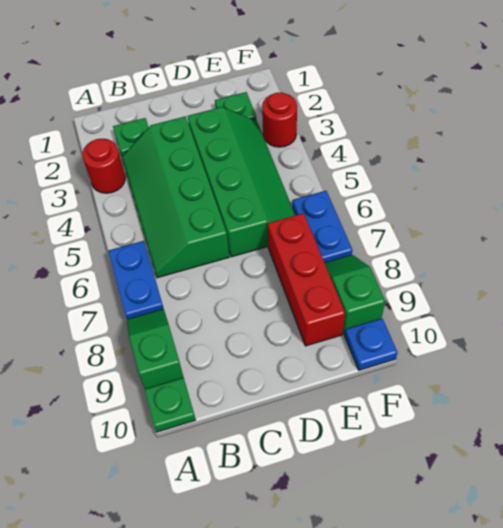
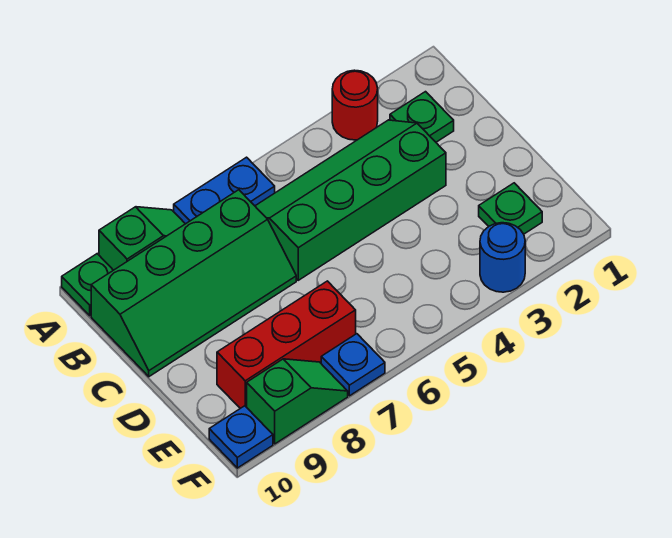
green 2x4 slope [188,107,295,257] -> green 2x4 slope moved to [91,190,296,377]
red 1x1 round brick [262,92,297,147] -> blue 1x1 round brick [480,223,525,292]
blue 1x2 plate [292,191,352,263] -> blue 1x1 plate [321,334,385,396]

